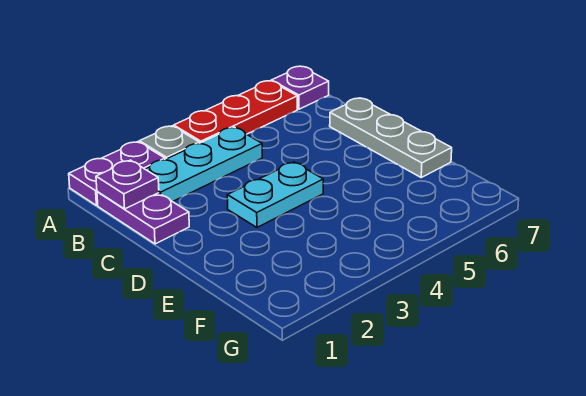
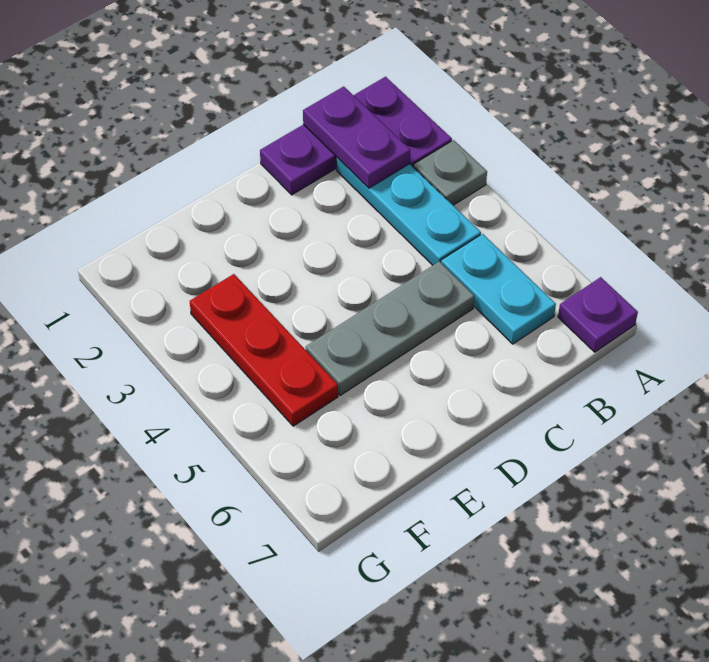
red 1x3 plate [174,81,297,143] -> red 1x3 plate moved to [190,274,338,426]
purple 1x1 plate [96,160,159,209] -> purple 1x2 plate [303,86,410,188]
grey 1x3 plate [330,98,452,177] -> grey 1x3 plate moved to [306,261,474,395]
cyan 1x2 plate [227,162,323,227] -> cyan 1x2 plate moved to [441,234,556,344]

